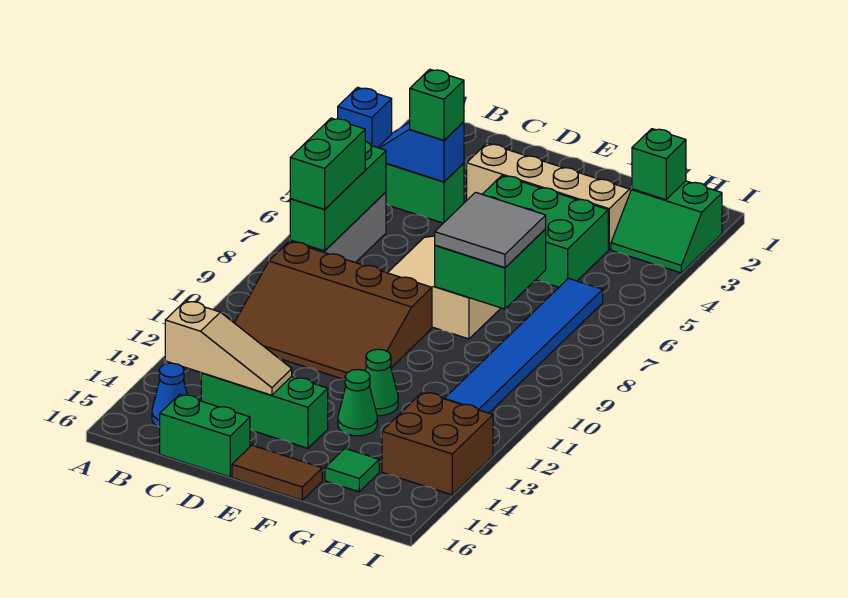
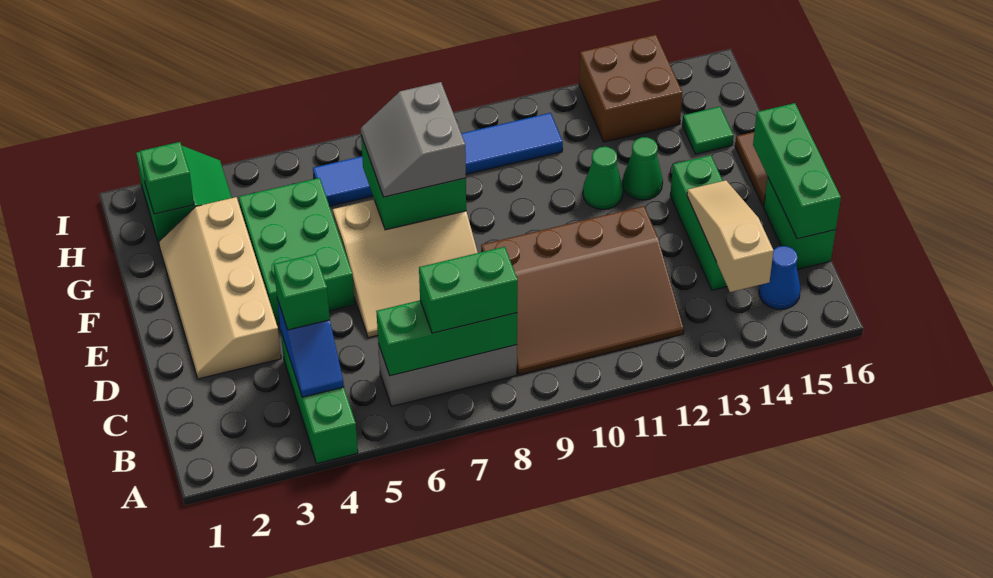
blue 1x1 brick [338,87,392,148] -> none
brown 3x4 slope [234,241,432,379] -> brown 3x4 slope turned to [481,206,684,375]
none -> green 1x3 brick [753,103,841,239]
grey 2x2 tile [435,192,546,268] -> grey 2x2 slope [361,82,466,197]

